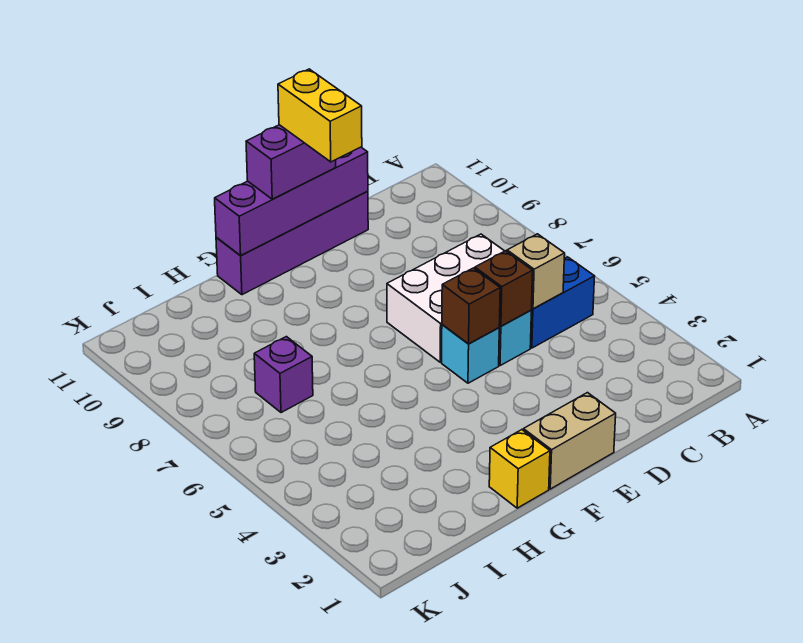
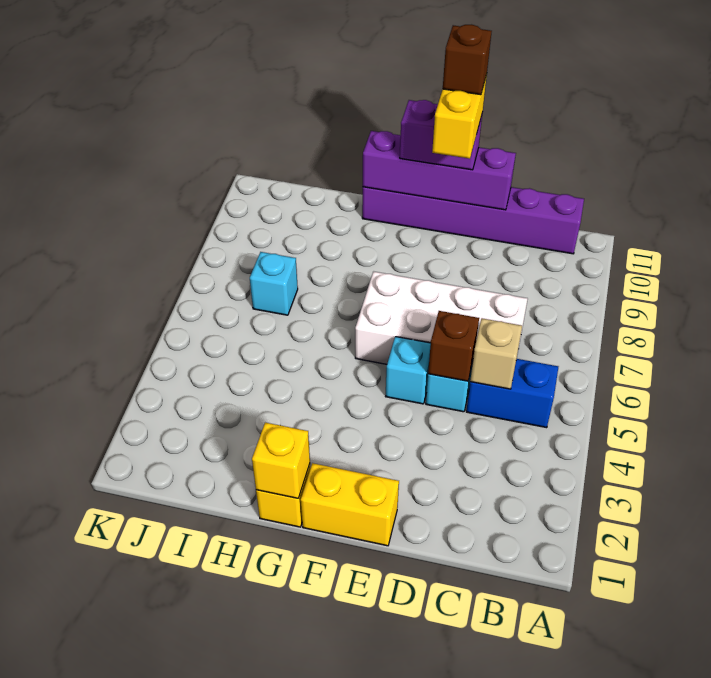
white 2x3 brick [387,234,504,362] -> white 2x4 brick [355,271,528,364]
purple 1x4 brick [216,191,368,295] -> purple 1x6 brick [362,187,584,254]
tan 1x2 brick [523,393,616,489] -> yellow 1x2 brick [301,463,399,546]
brown 1x1 brick [442,268,500,344] -> brown 1x1 brick moved to [443,25,492,95]
none -> yellow 1x1 brick [252,423,310,498]
purple 1x1 brick [254,337,313,413] -> cyan 1x1 brick [250,252,298,315]

